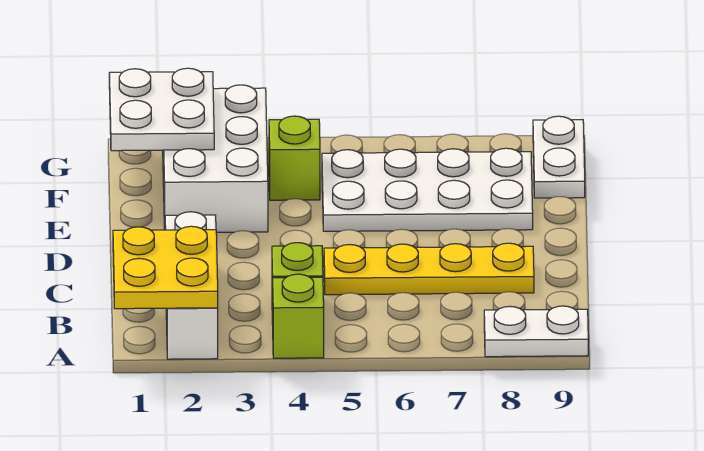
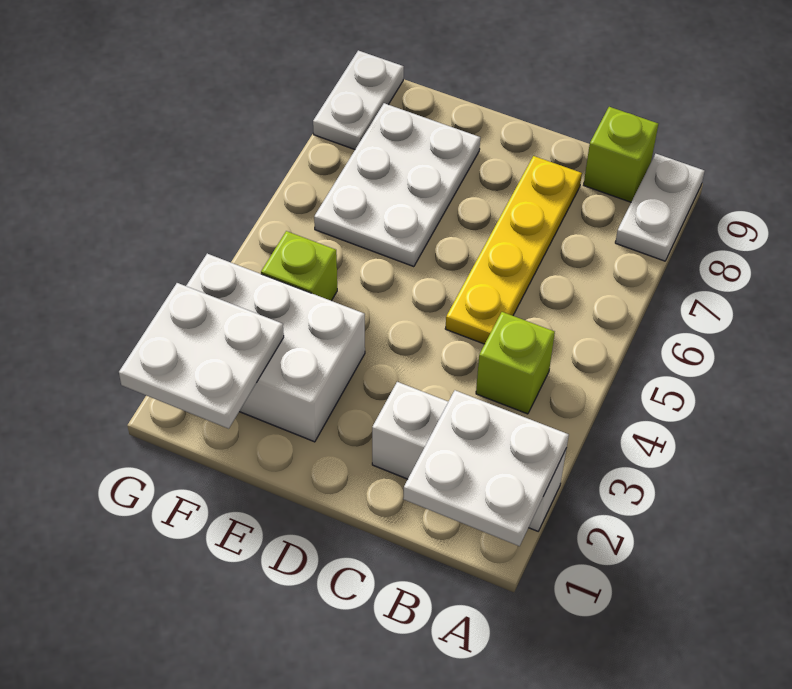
yellow 2x2 plate [113,226,218,309] -> white 2x2 plate [403,390,569,546]
lime 1x1 brick [273,274,324,358] -> lime 1x1 brick moved to [584,107,658,202]
white 2x4 plate [322,148,533,231] -> white 2x3 plate [314,103,480,267]
white 1x2 plate [533,116,585,198] -> white 1x2 plate turned to [313,51,404,149]

